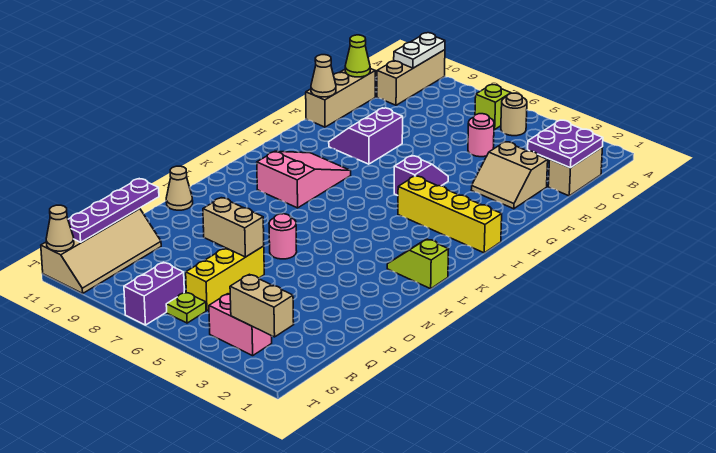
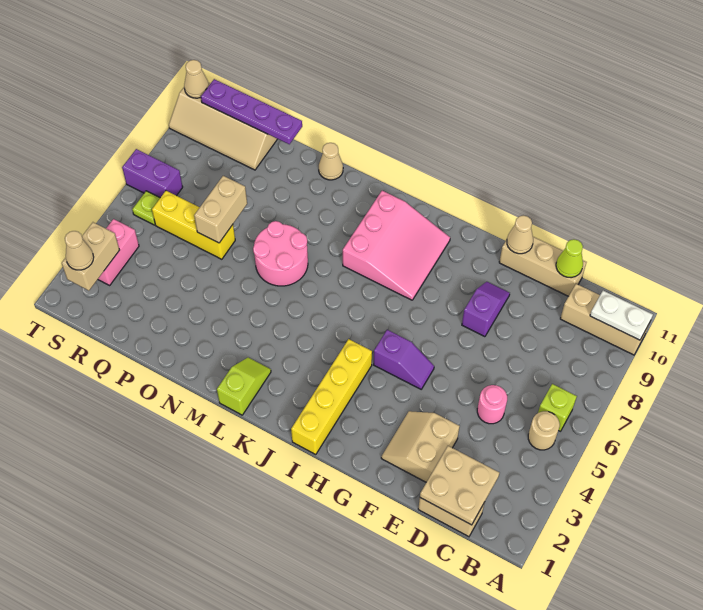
purple 2x2 plate [528,120,603,168] -> tan 2x2 plate [420,446,499,525]
purple 2x2 slope [329,108,403,164] -> purple 1x2 slope [462,282,510,337]
pink 2x3 slope [257,151,351,208] -> pink 3x3 slope [343,191,450,300]
pink 1x1 round brick [269,214,297,259] -> pink 2x2 round brick [253,221,308,286]
none -> tan 1x1 cone [65,231,94,270]

